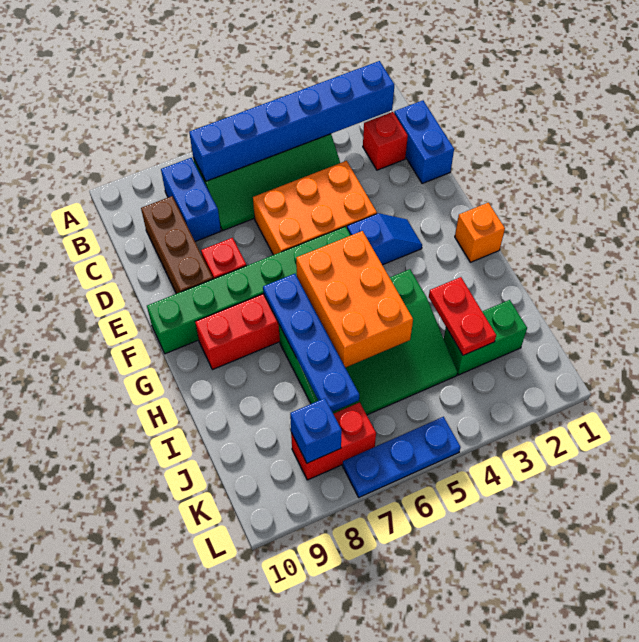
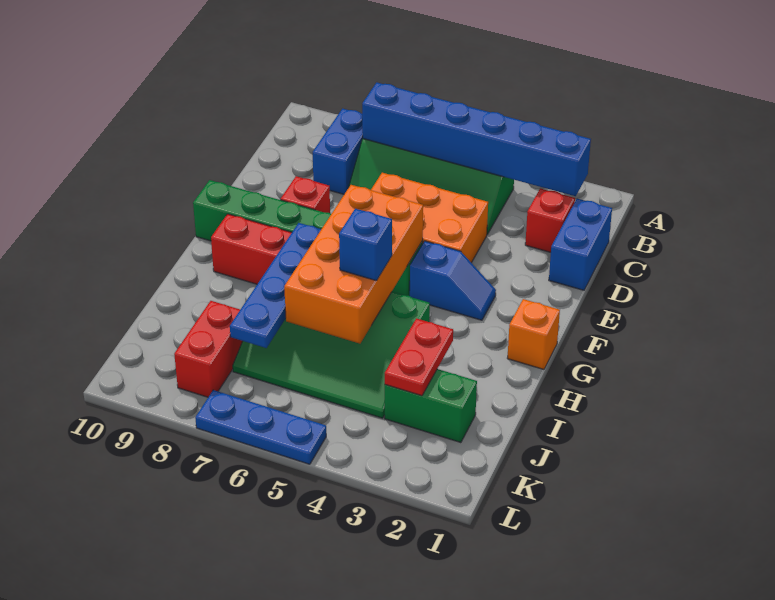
brown 1x3 brick [141,196,213,294] -> none
orange 2x3 brick [296,231,413,368] -> orange 2x4 brick [284,185,423,344]
red 1x2 brick [291,402,376,480] -> red 1x2 brick turned to [174,301,242,397]
blue 1x1 brick [290,398,342,463] -> blue 1x1 brick moved to [339,209,392,281]

